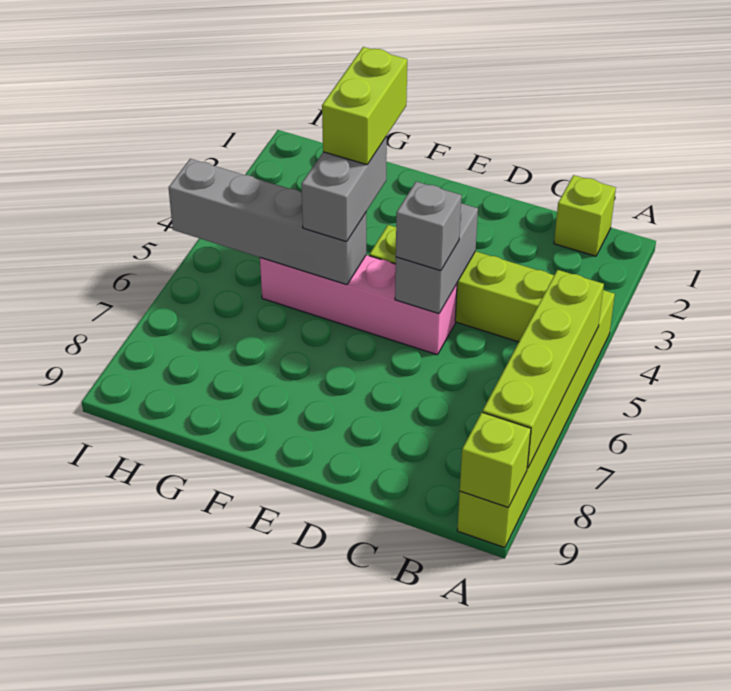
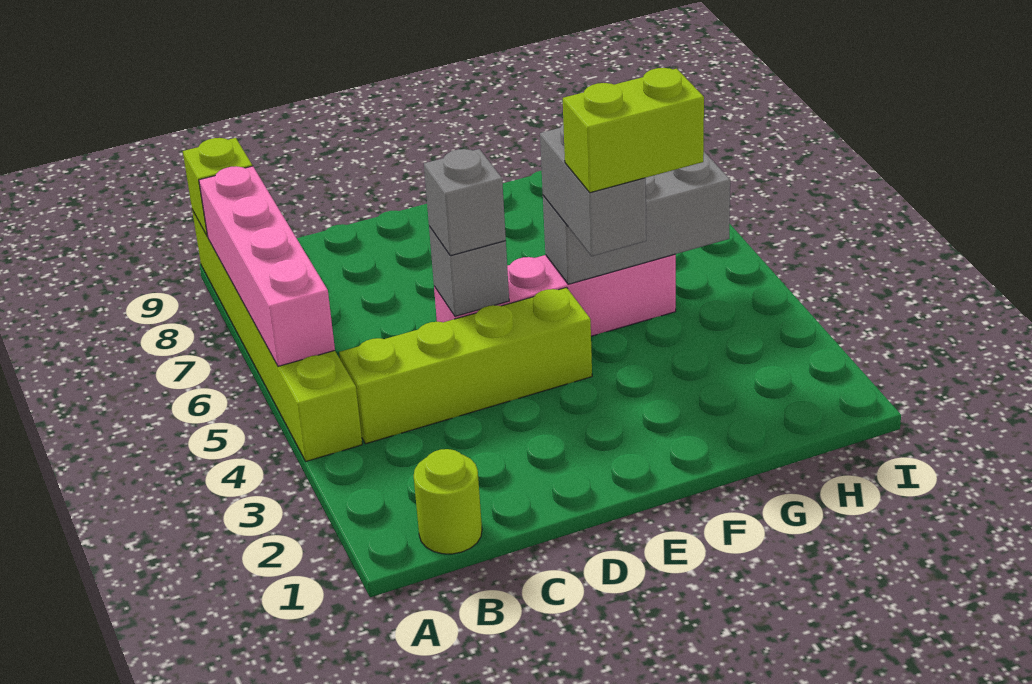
lime 1x4 brick [483,270,604,468] -> pink 1x4 brick [199,166,335,366]
lime 1x1 brick [554,175,616,256] -> lime 1x1 round brick [414,449,482,554]
grey 1x2 brick [395,203,478,314] -> grey 1x1 brick [429,226,509,316]
lime 1x2 brick [322,47,407,165] -> lime 1x2 brick turned to [563,68,704,193]
grey 1x4 brick [169,159,366,285] -> grey 1x3 brick [543,152,730,284]

